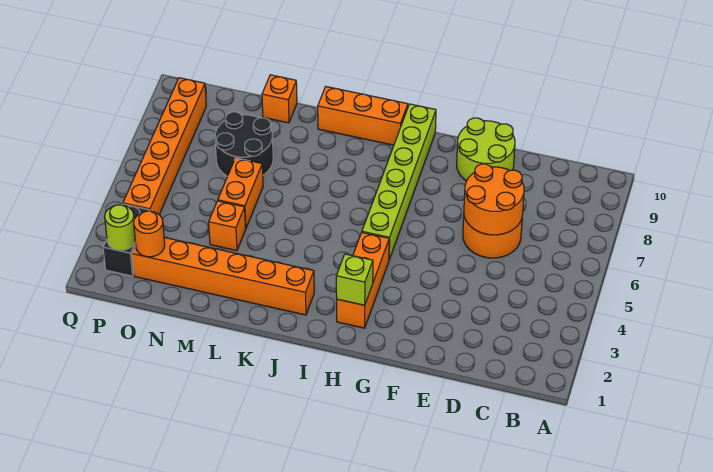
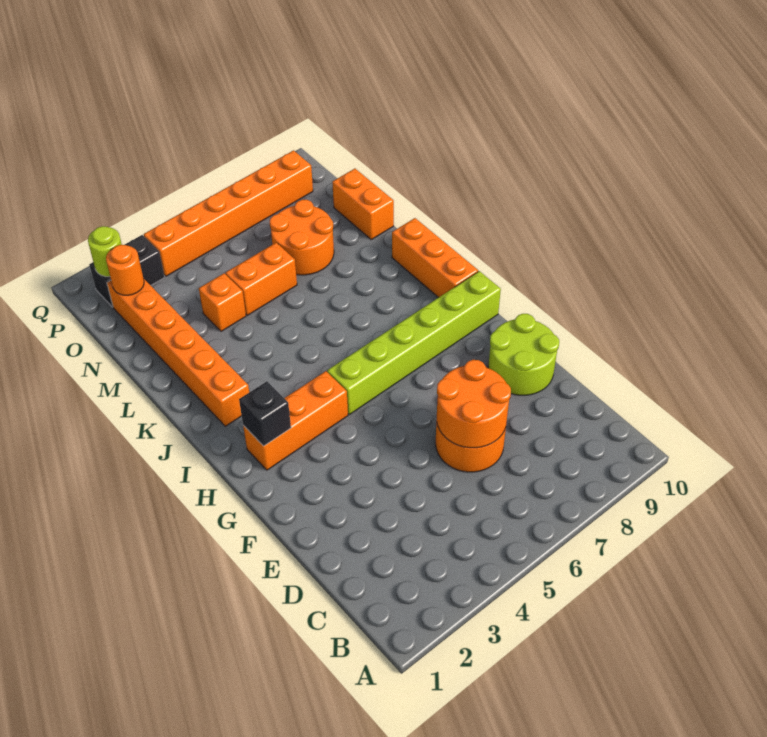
lime 1x1 brick [336,254,373,305] -> black 1x1 brick [239,381,291,446]
black 2x2 round brick [215,112,273,176] -> orange 2x2 round brick [270,200,334,275]
orange 1x1 brick [262,75,297,123] -> orange 1x2 brick [332,169,394,240]

